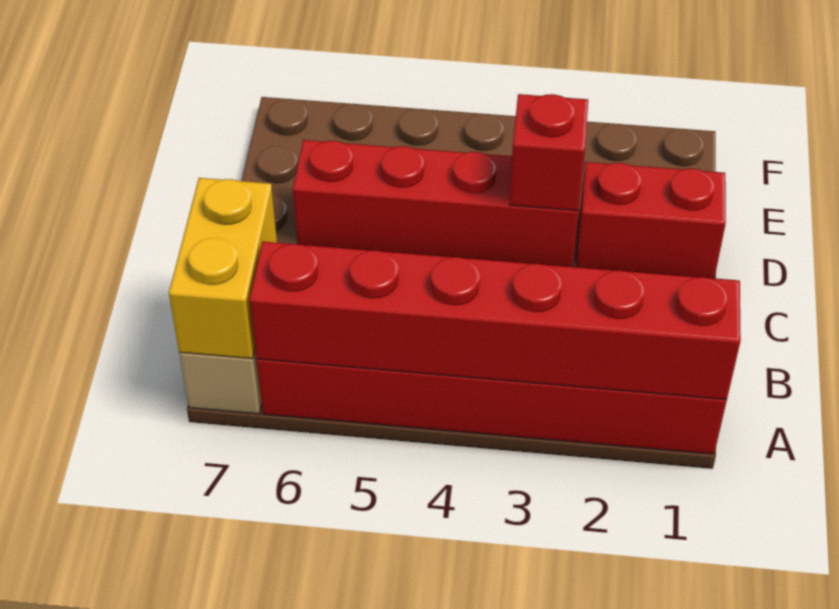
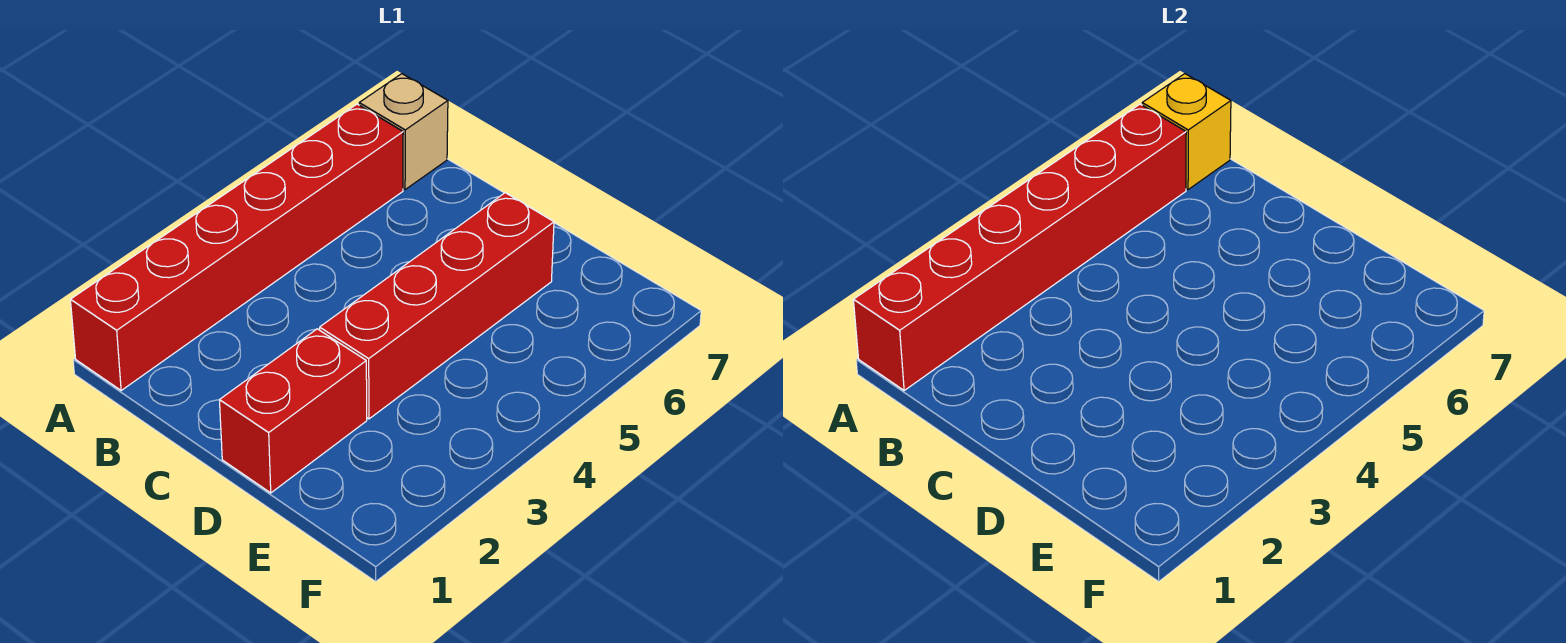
yellow 1x2 brick [169,178,277,359] -> yellow 1x1 brick [1142,74,1231,190]
red 1x1 brick [509,94,588,211] -> none

